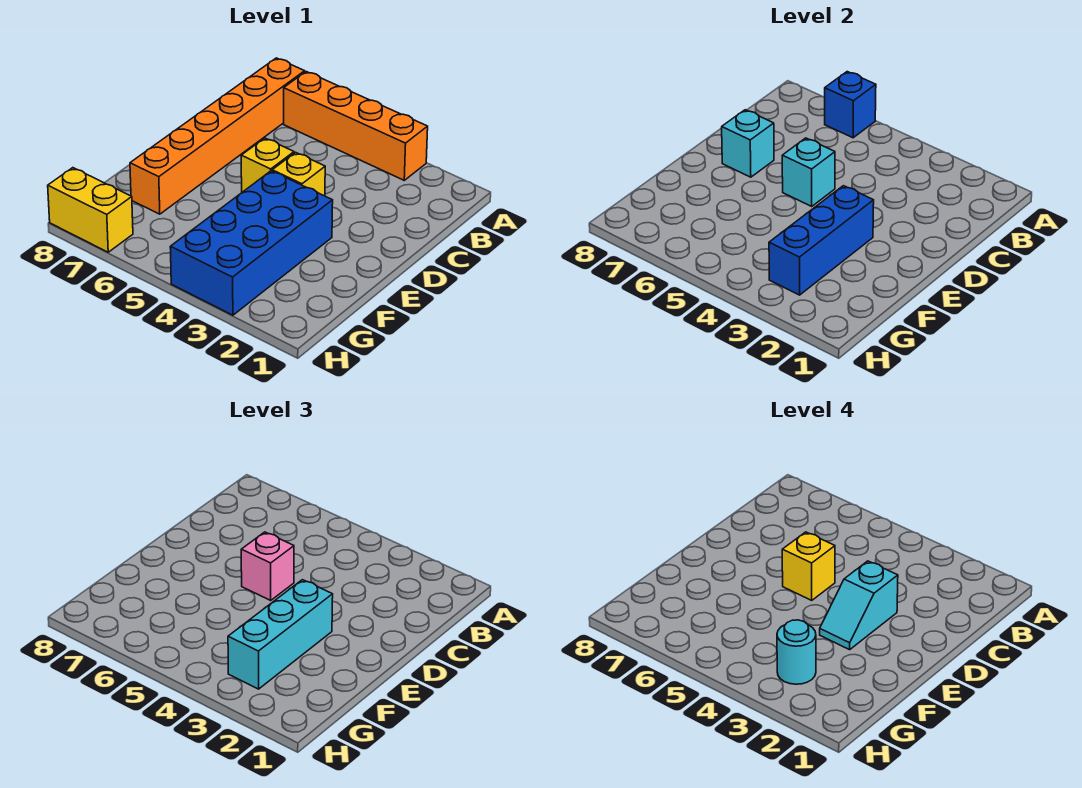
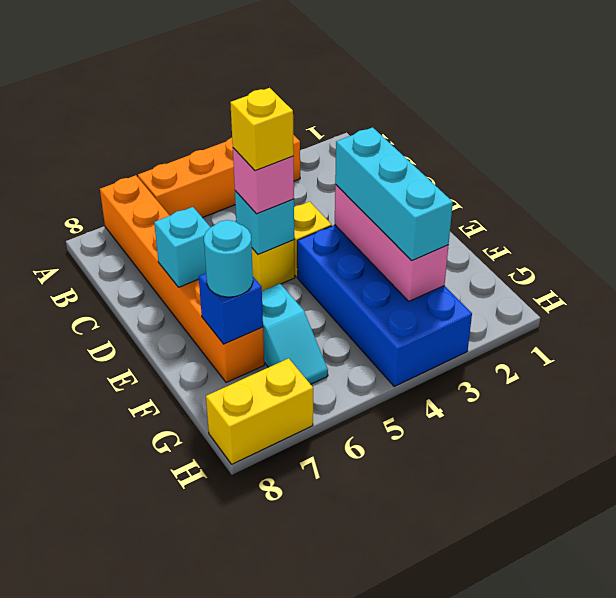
blue 1x1 brick [825,72,876,138] -> blue 1x1 brick moved to [199,273,263,344]
cyan 1x2 slope [820,561,898,650] -> cyan 1x2 slope moved to [262,284,328,384]
blue 1x3 brick [769,186,874,295] -> pink 1x3 brick [335,185,449,301]
cyan 1x1 round brick [777,620,816,684] -> cyan 1x1 round brick moved to [204,220,253,297]

